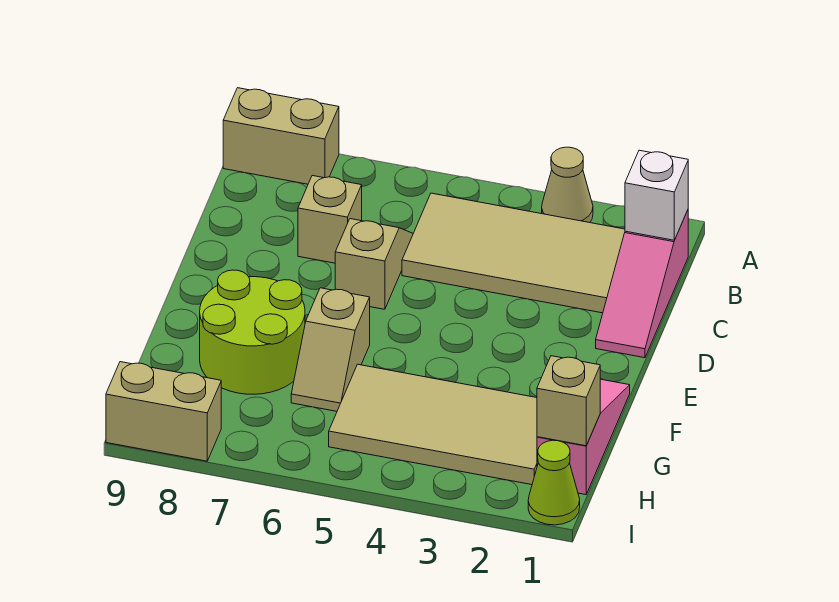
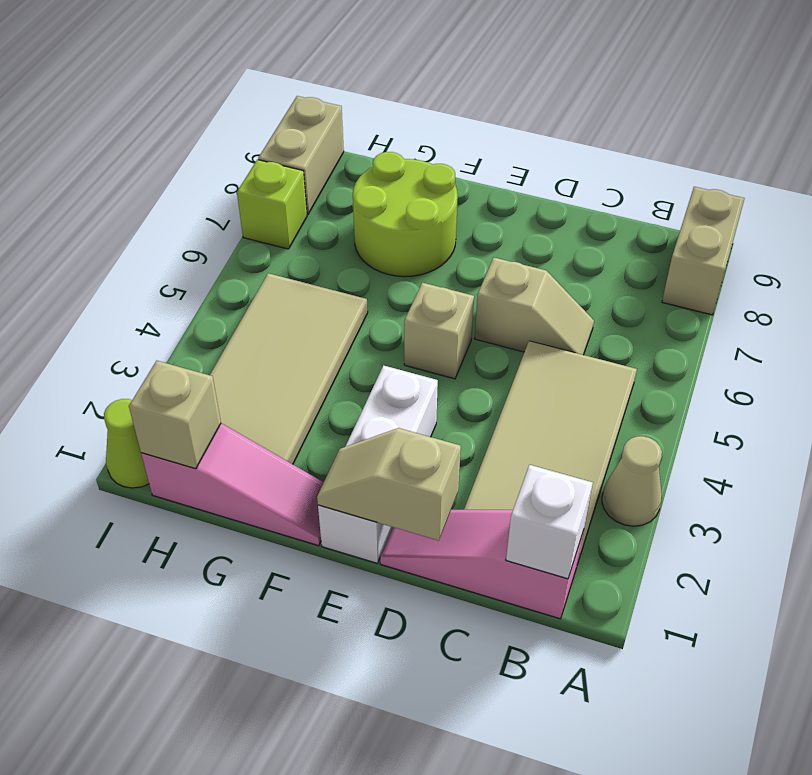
tan 1x1 brick [298,176,362,263] -> tan 1x1 brick moved to [404,283,474,379]
none -> white 1x3 brick [318,365,438,563]
tan 1x2 slope [291,288,370,411] -> tan 1x2 slope moved to [317,428,461,541]
none -> lime 1x1 brick [237,160,307,249]

